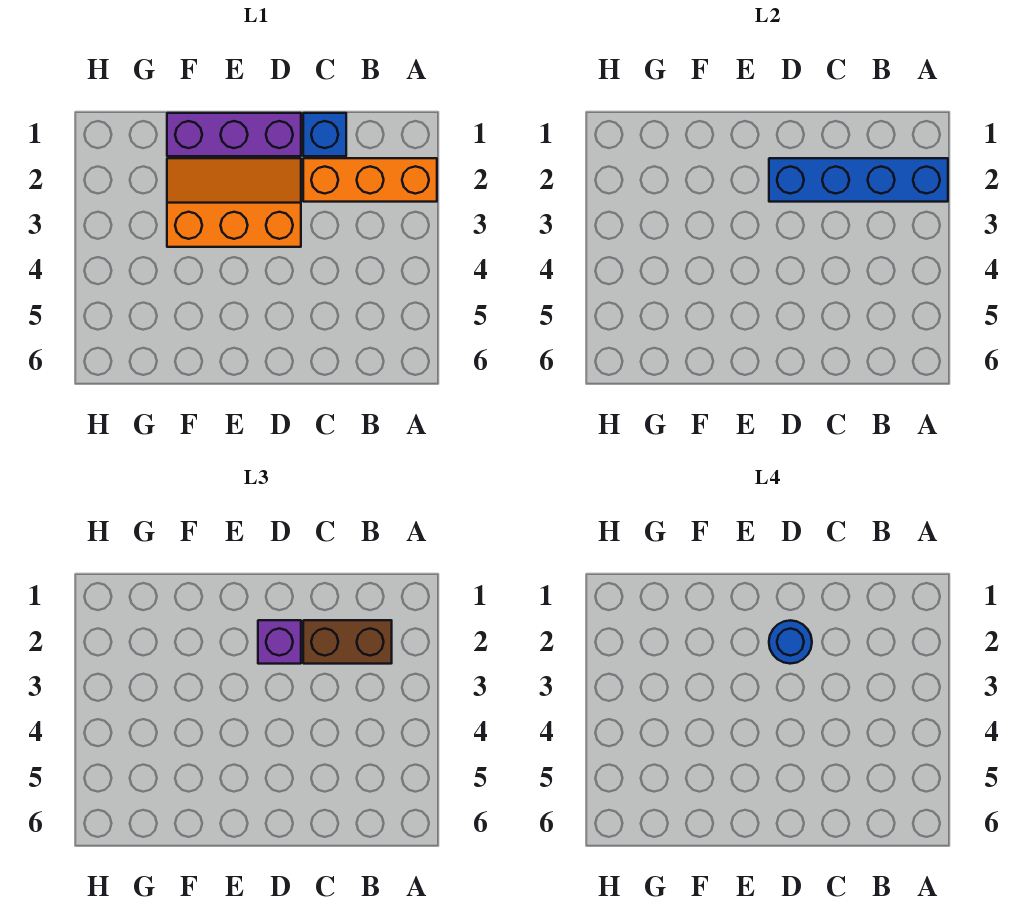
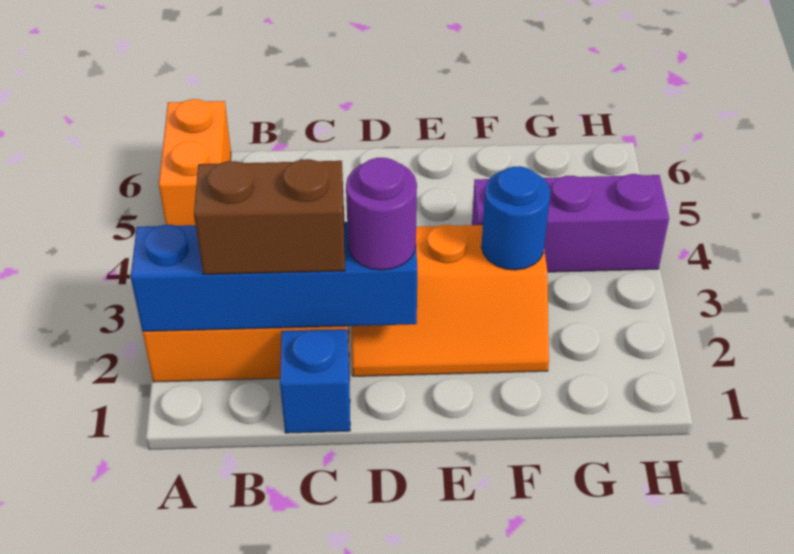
none -> orange 1x2 brick [159,99,231,226]
purple 1x3 brick [167,113,301,156] -> purple 1x3 brick moved to [472,174,669,272]
purple 1x1 brick [258,620,301,664] -> purple 1x1 round brick [346,158,417,270]
blue 1x1 round brick [769,620,812,664] -> blue 1x1 round brick moved to [481,166,550,270]

